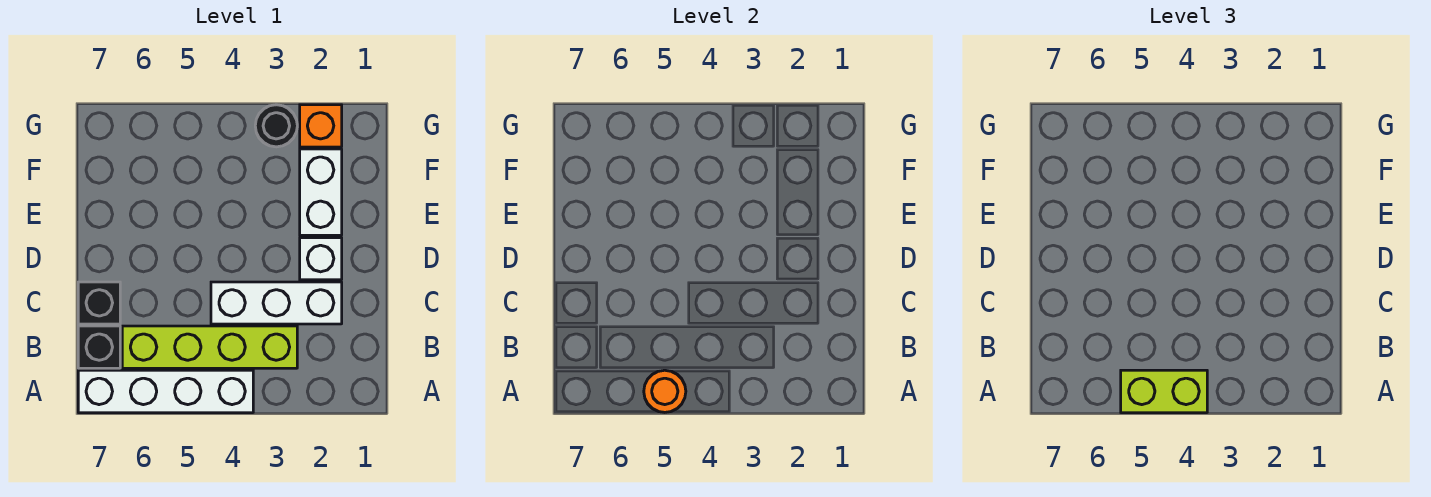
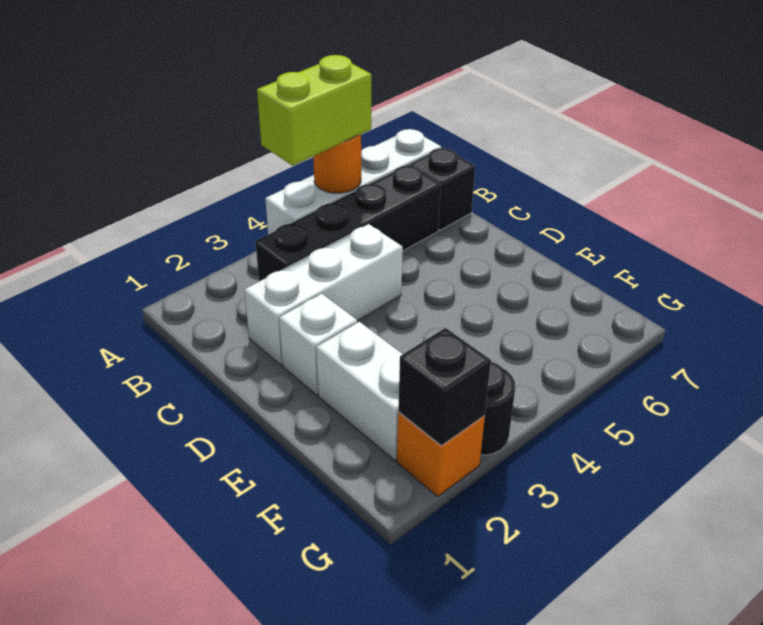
lime 1x4 brick [122,326,297,368] -> black 1x4 brick [255,165,441,281]
black 1x1 brick [78,282,120,324] -> black 1x1 brick moved to [398,328,491,446]

